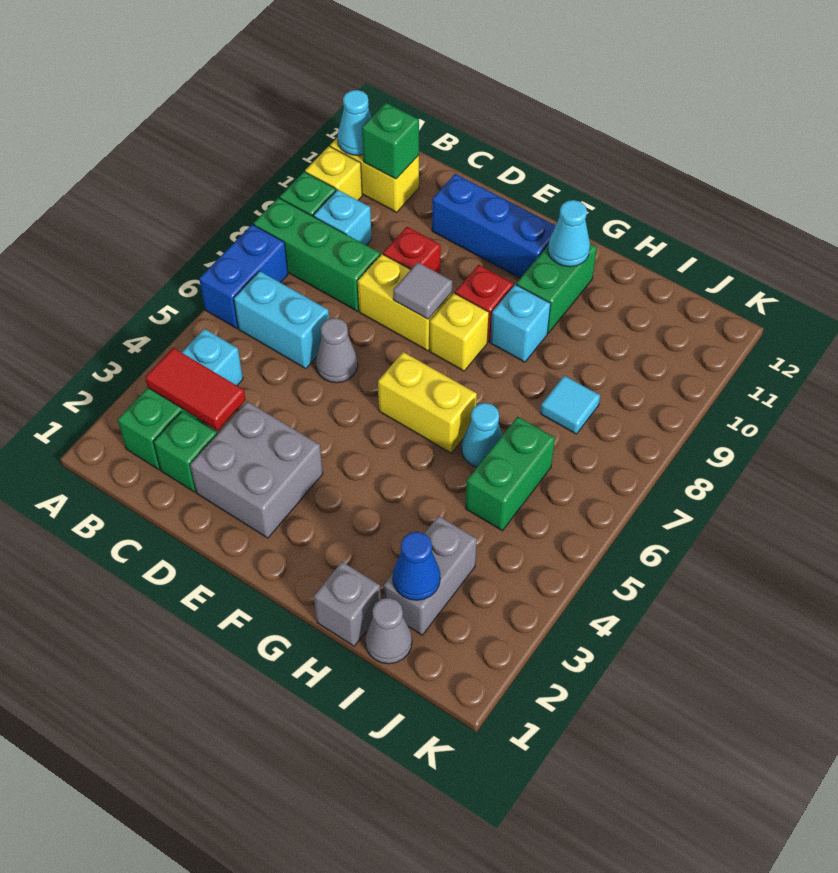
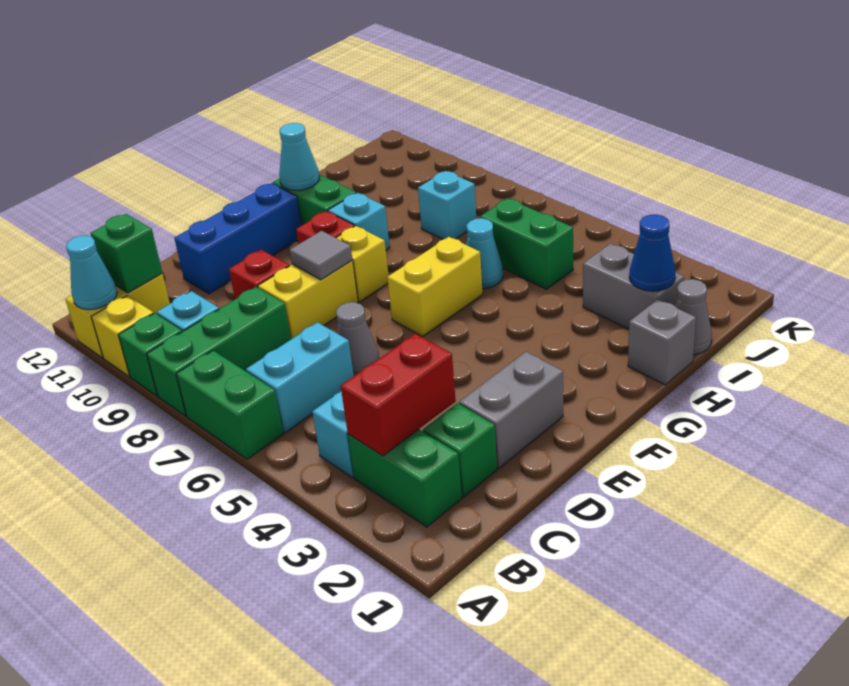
blue 1x2 brick [199,224,288,329] -> green 1x2 brick [176,351,283,459]
red 1x2 tile [145,348,245,430] -> red 1x2 brick [341,334,456,456]
grey 2x2 brick [190,402,323,538] -> grey 1x2 brick [459,352,563,468]
cyan 1x1 tile [540,376,600,434] -> cyan 1x1 brick [418,171,476,239]

